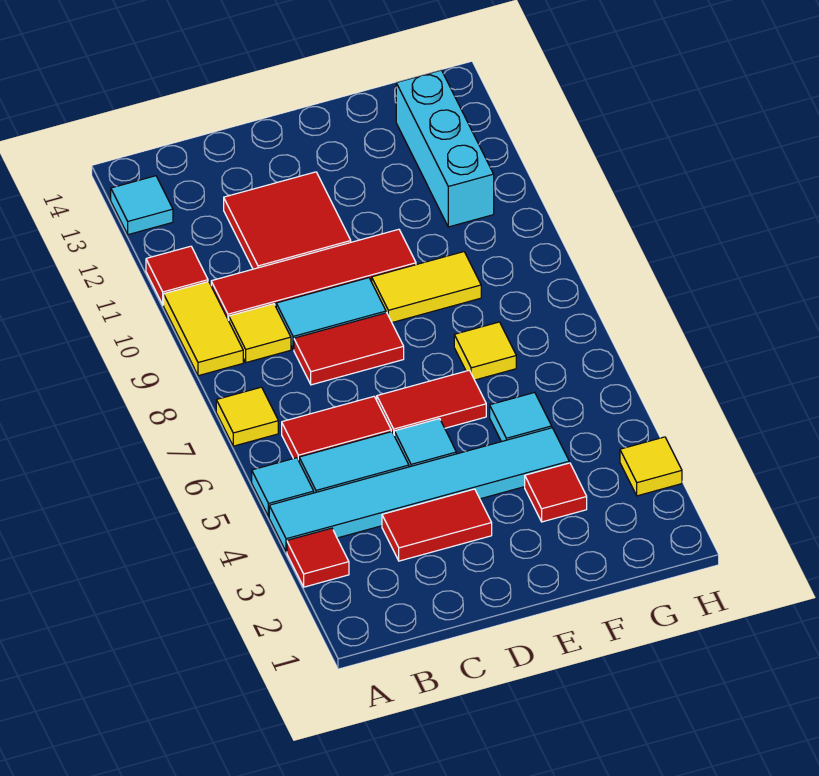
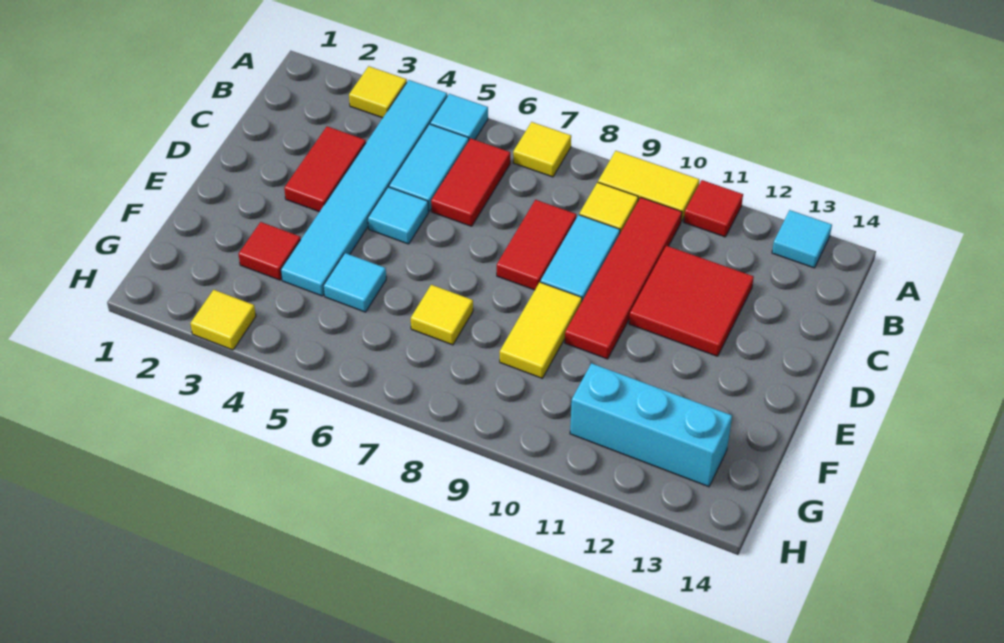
red 1x1 tile [287,528,349,587] -> yellow 1x1 tile [349,66,407,118]
red 1x2 tile [377,370,486,434] -> none

